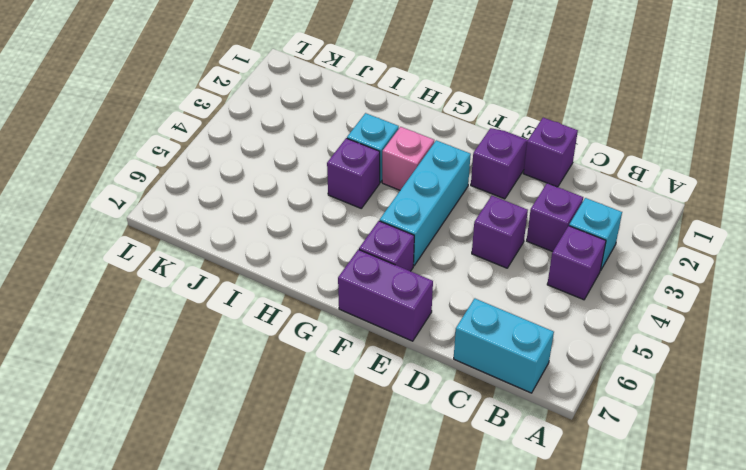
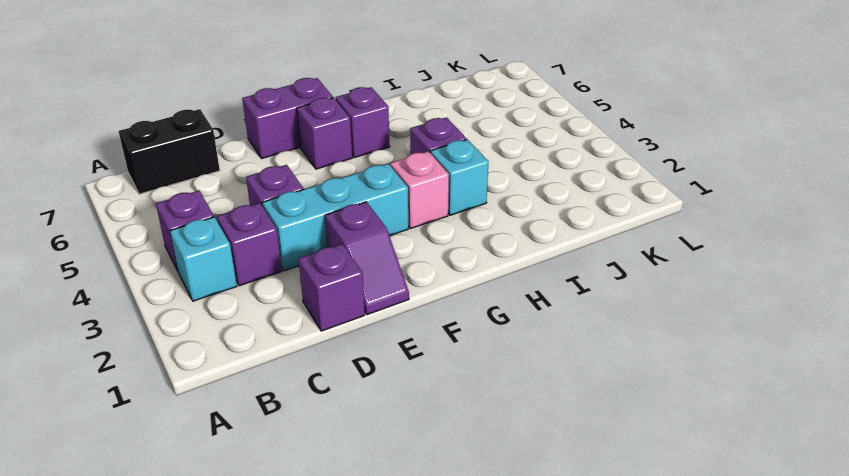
cyan 1x2 brick [454,298,554,393] -> black 1x2 brick [119,109,220,194]
cyan 1x3 brick [380,140,471,266] -> cyan 1x3 brick turned to [262,164,408,271]
none -> purple 1x1 brick [335,87,390,158]

